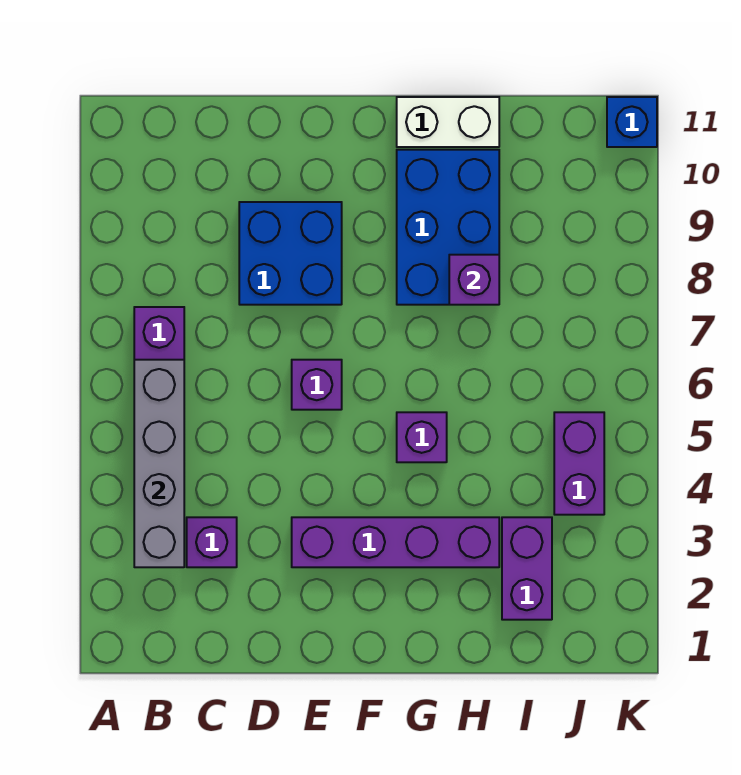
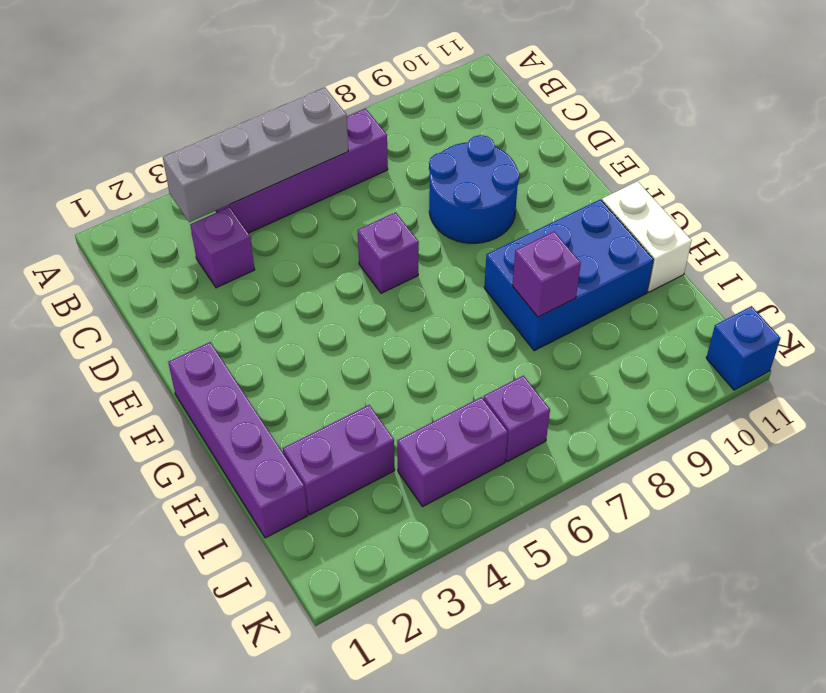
blue 2x2 brick [239,202,342,305] -> blue 2x2 round brick [429,135,519,243]
purple 1x4 brick [292,517,499,567] -> purple 1x4 brick moved to [168,342,308,538]
purple 1x1 brick [397,412,447,462] -> purple 1x1 brick moved to [483,376,550,462]

